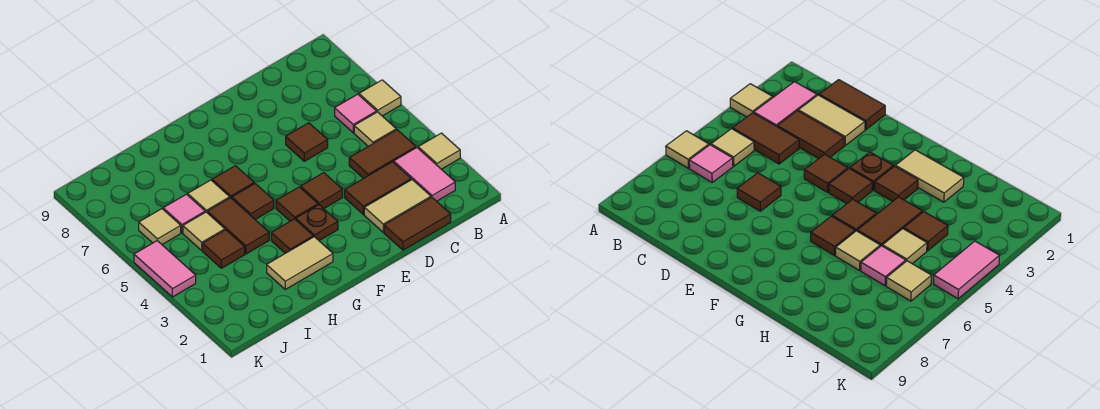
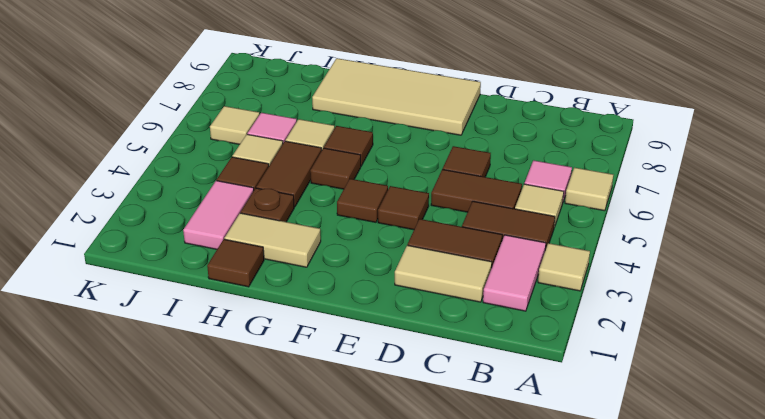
brown 1x2 tile [384,197,451,250] -> brown 1x2 tile moved to [431,169,522,212]
none -> tan 2x4 tile [312,58,481,135]
brown 1x1 plate [296,205,338,241] -> brown 1x1 plate moved to [241,188,294,222]
brown 1x1 tile [271,219,313,253] -> brown 1x1 tile moved to [207,239,264,287]
pink 1x2 tile [134,241,196,297] -> pink 1x2 tile moved to [183,181,254,249]

